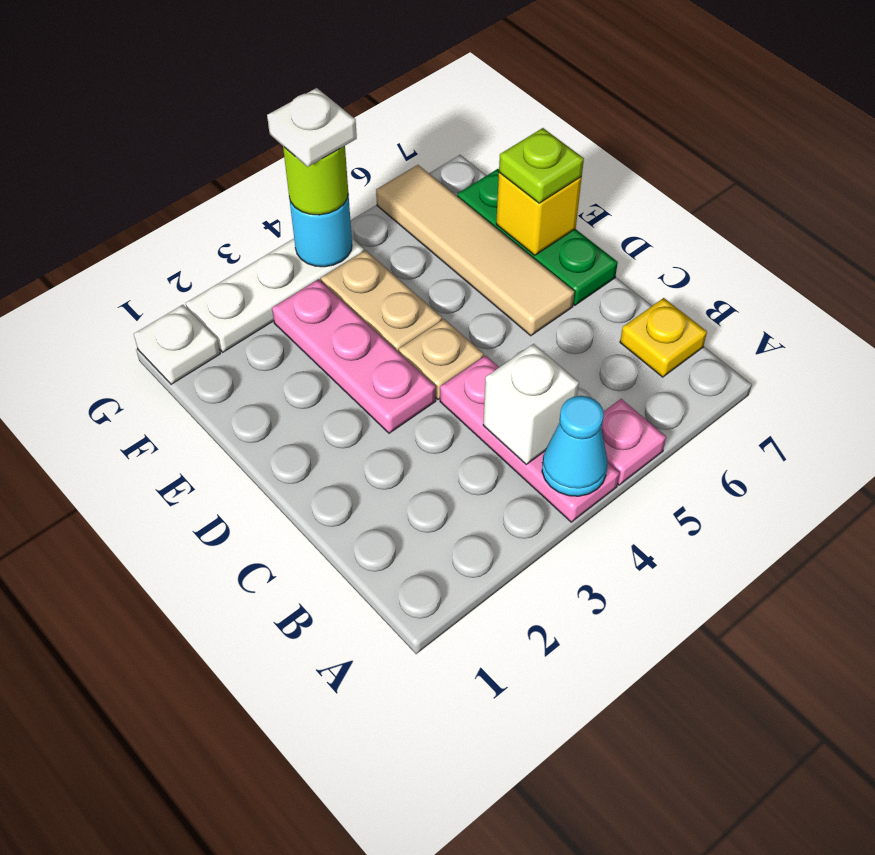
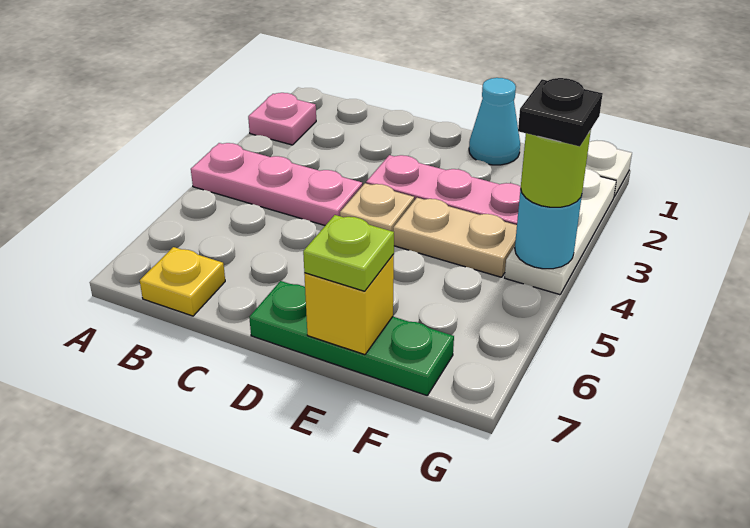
cyan 1x1 cone [542,396,607,496] -> cyan 1x1 cone moved to [469,78,520,165]
pink 1x1 plate [601,399,666,485] -> pink 1x1 plate moved to [248,93,316,145]
white 1x1 brick [483,344,579,464] -> none
tan 1x4 tile [376,165,574,336] -> none
white 1x1 plate [267,88,357,167] -> black 1x1 plate [518,78,603,147]

